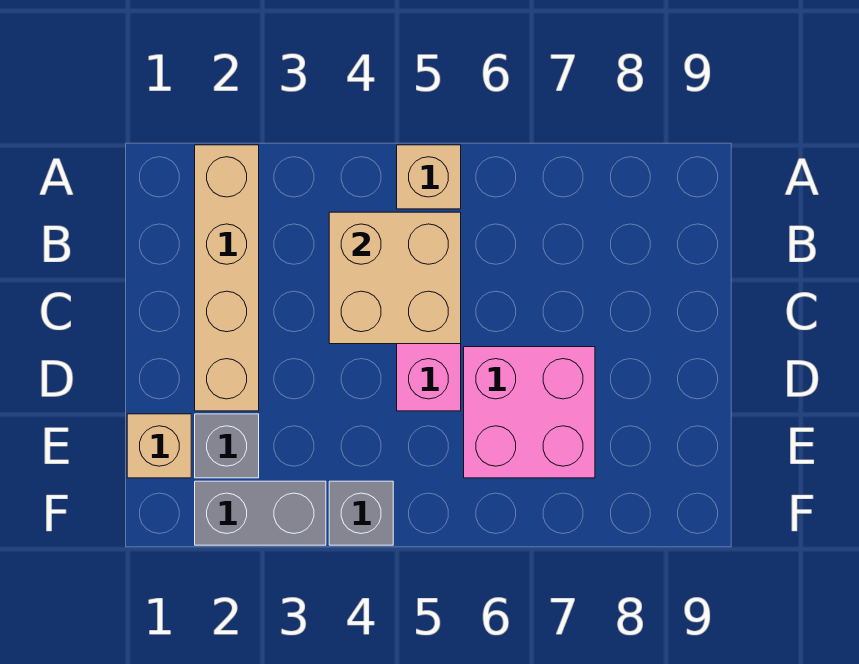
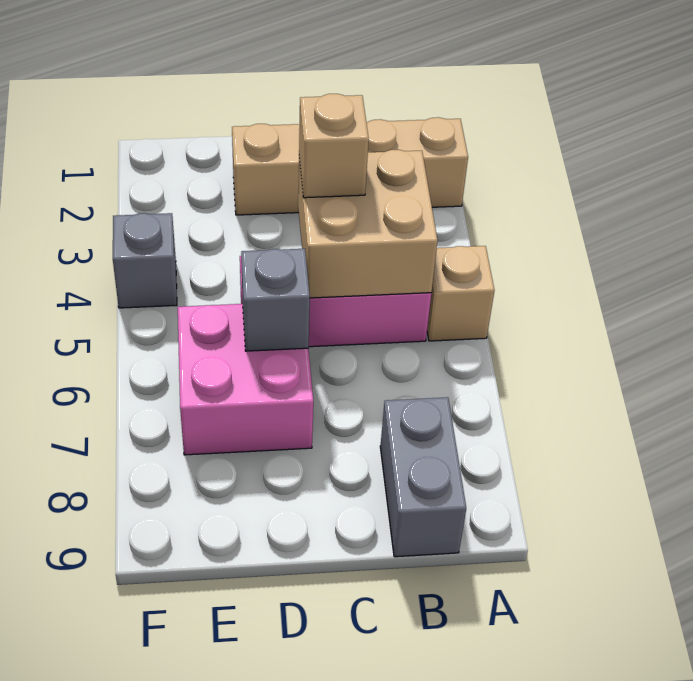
tan 1x1 brick [127,414,191,478] -> tan 1x1 brick moved to [299,94,369,198]
grey 1x1 brick [195,414,259,478] -> grey 1x1 brick moved to [241,249,310,351]
grey 1x2 brick [195,481,326,545] -> grey 1x2 brick moved to [380,397,466,557]

